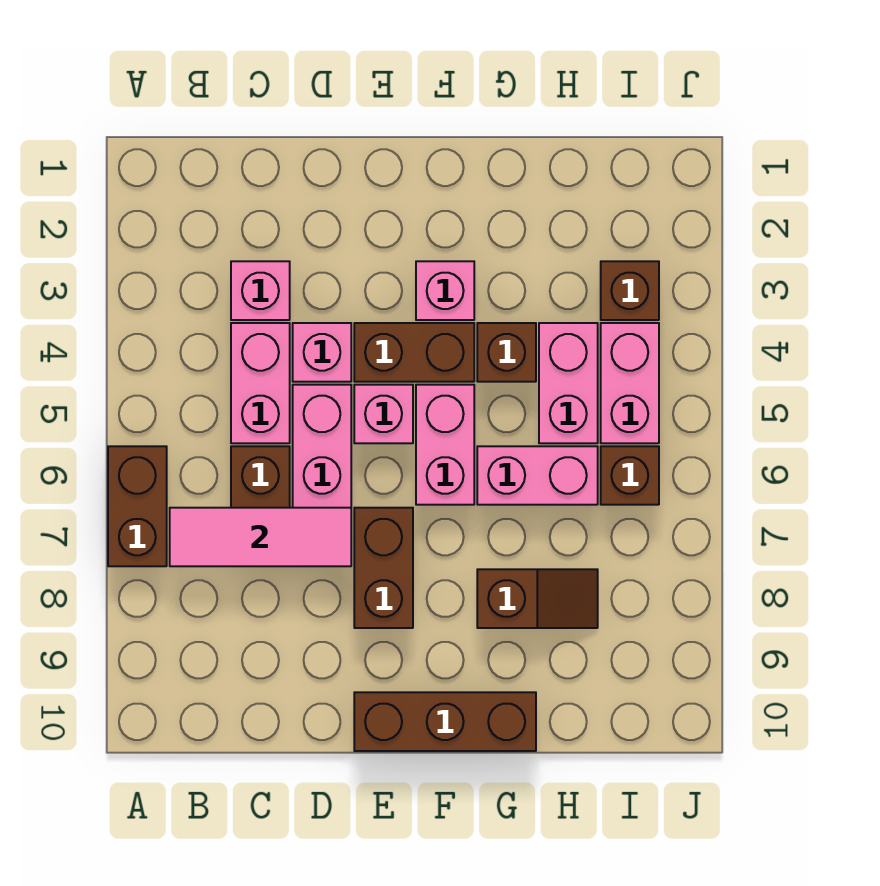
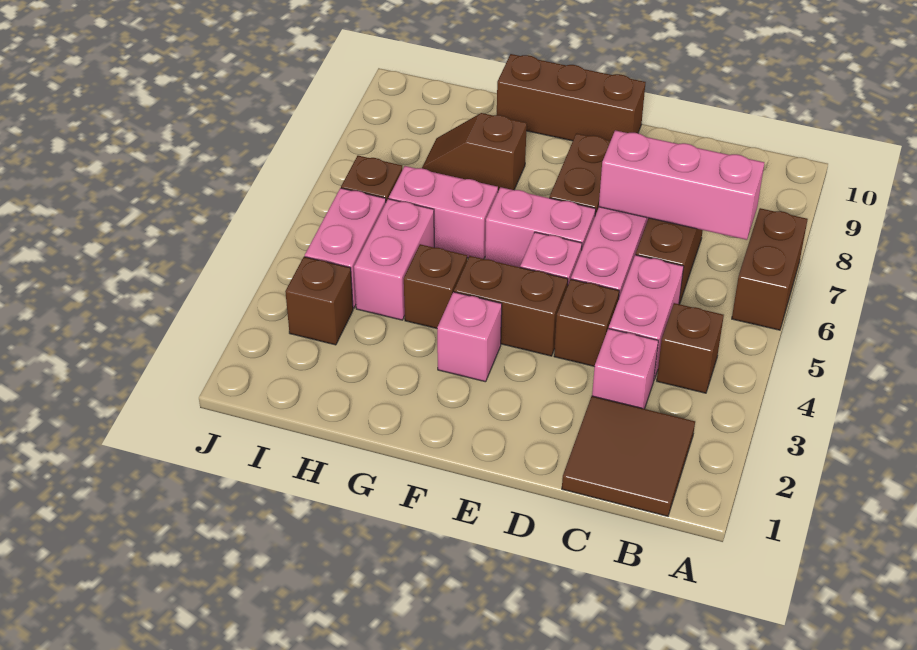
none -> brown 2x2 tile [562,396,695,516]
none -> brown 1x1 brick [657,303,724,393]
pink 1x3 tile [170,508,351,566] -> pink 1x3 brick [599,130,764,240]
pink 1x1 brick [293,323,351,382] -> brown 1x1 brick [554,279,619,367]
pink 1x2 brick [416,385,474,505] -> pink 1x2 brick turned to [485,187,596,267]

